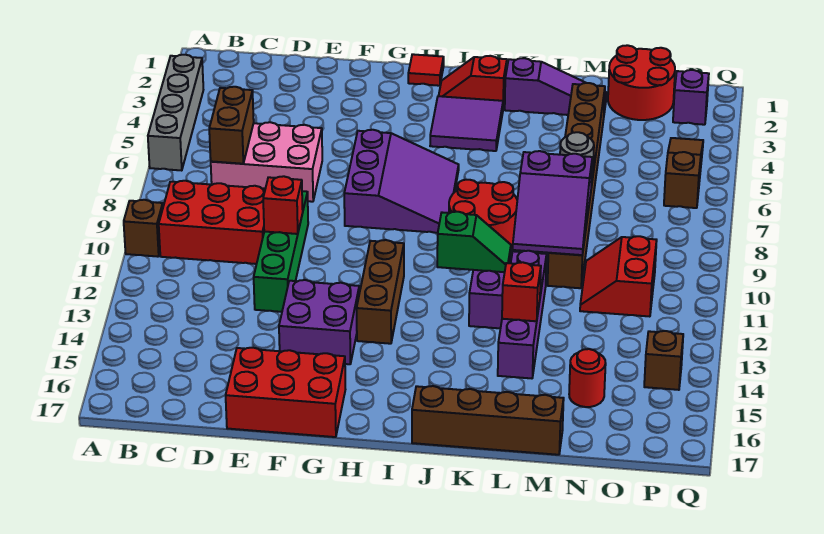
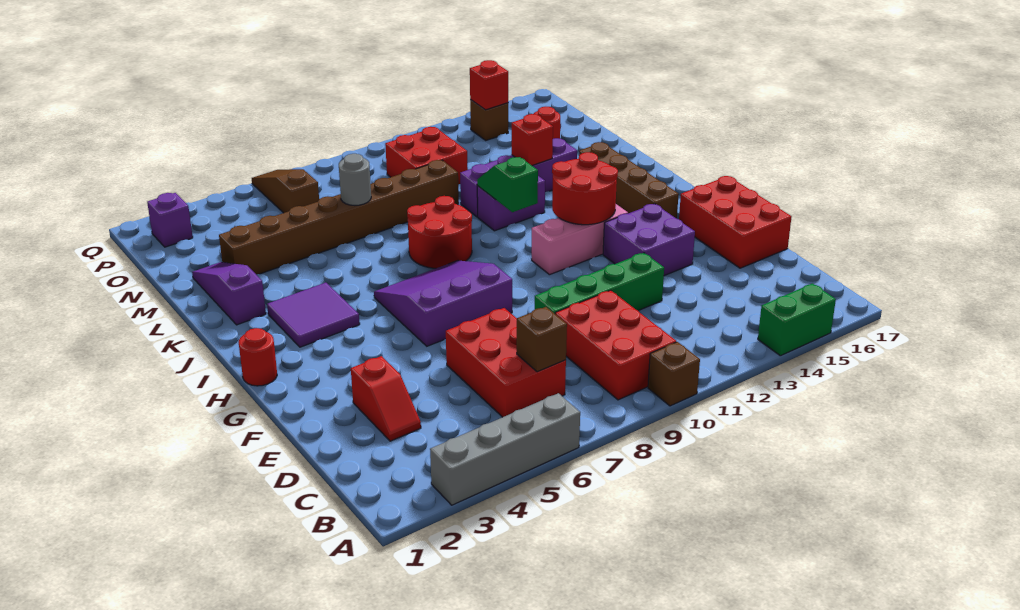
none -> green 1x2 brick [758,284,836,356]
pink 2x3 brick [211,122,322,202] -> red 2x3 brick [446,308,566,417]
brown 1x2 brick [209,87,254,164] -> brown 1x1 brick [517,307,567,372]
red 1x1 brick [263,176,303,234] -> red 1x1 brick moved to [470,60,508,110]
red 1x1 tile [408,54,444,86] -> red 1x1 round brick [239,328,277,386]
brown 1x3 brick [357,240,404,344] -> pink 1x3 brick [532,204,628,275]
red 1x2 slope [439,56,507,108] -> red 1x2 slope moved to [351,356,421,441]
brown 1x4 brick [412,386,564,455] -> brown 1x4 brick moved to [579,142,679,219]
purple 2x3 slope [513,151,592,255] -> none
red 2x2 round brick [608,45,675,120] -> red 2x2 round brick moved to [552,152,618,225]
red 2x2 slope [580,236,657,317] -> red 2x2 brick [385,127,468,184]
brown 1x3 slope [664,138,703,208] -> brown 1x3 slope turned to [252,169,319,213]

